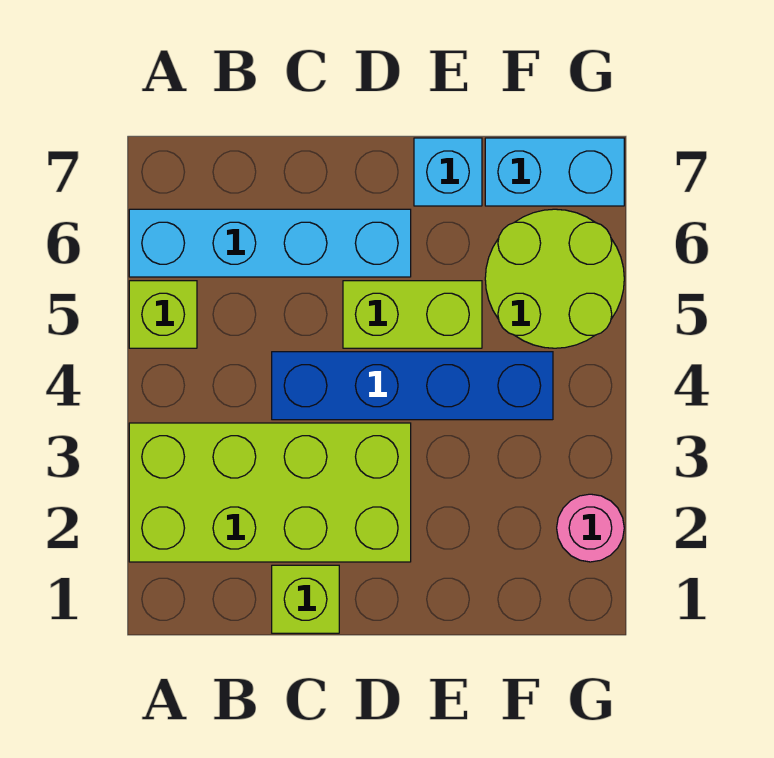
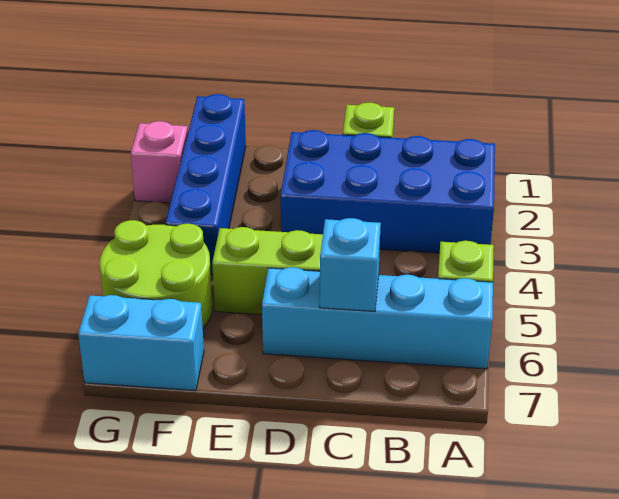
lime 2x4 brick [129,423,411,562] -> blue 2x4 brick [281,130,495,253]
blue 1x4 brick [272,352,553,420] -> blue 1x4 brick turned to [165,94,246,274]
cyan 1x1 brick [414,138,482,206] -> cyan 1x1 brick moved to [320,218,381,311]
pink 1x1 round brick [557,494,624,562] -> pink 1x1 brick [131,121,188,203]

